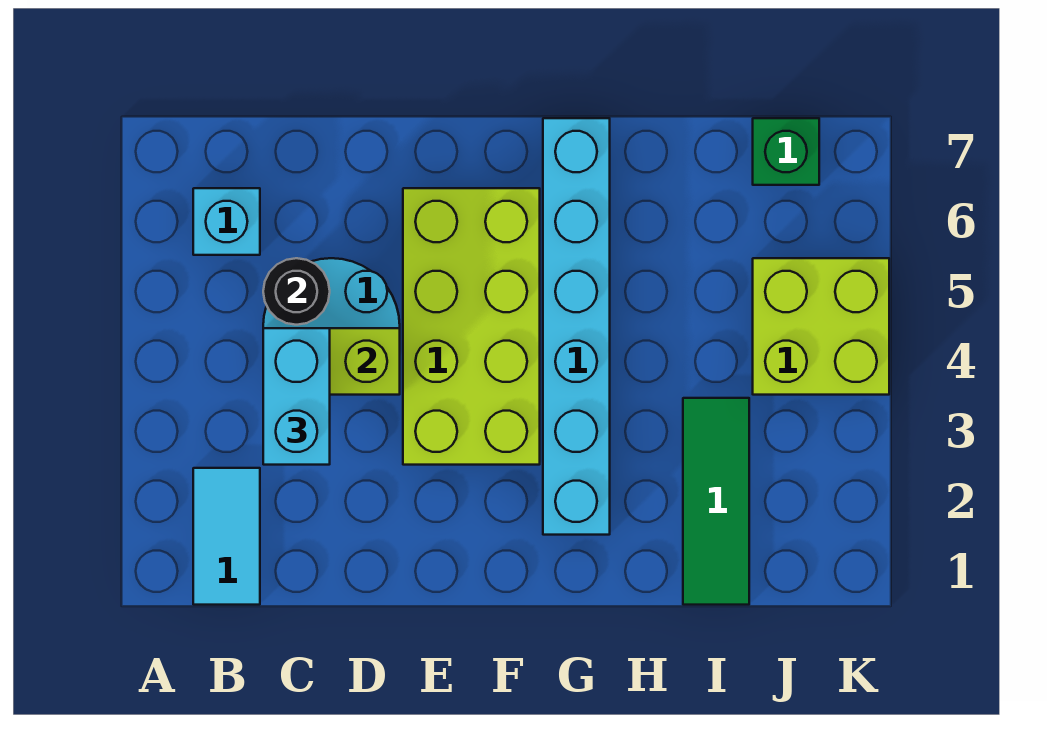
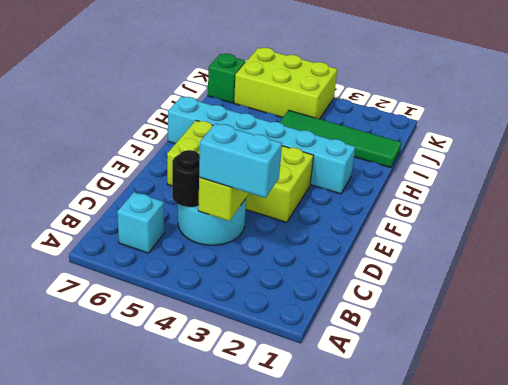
cyan 1x2 tile [193,468,260,605] -> none
green 1x3 tile [683,398,749,605] -> green 1x4 tile [280,110,401,168]
lime 2x2 brick [753,258,889,395] -> lime 2x3 brick [234,48,337,119]

